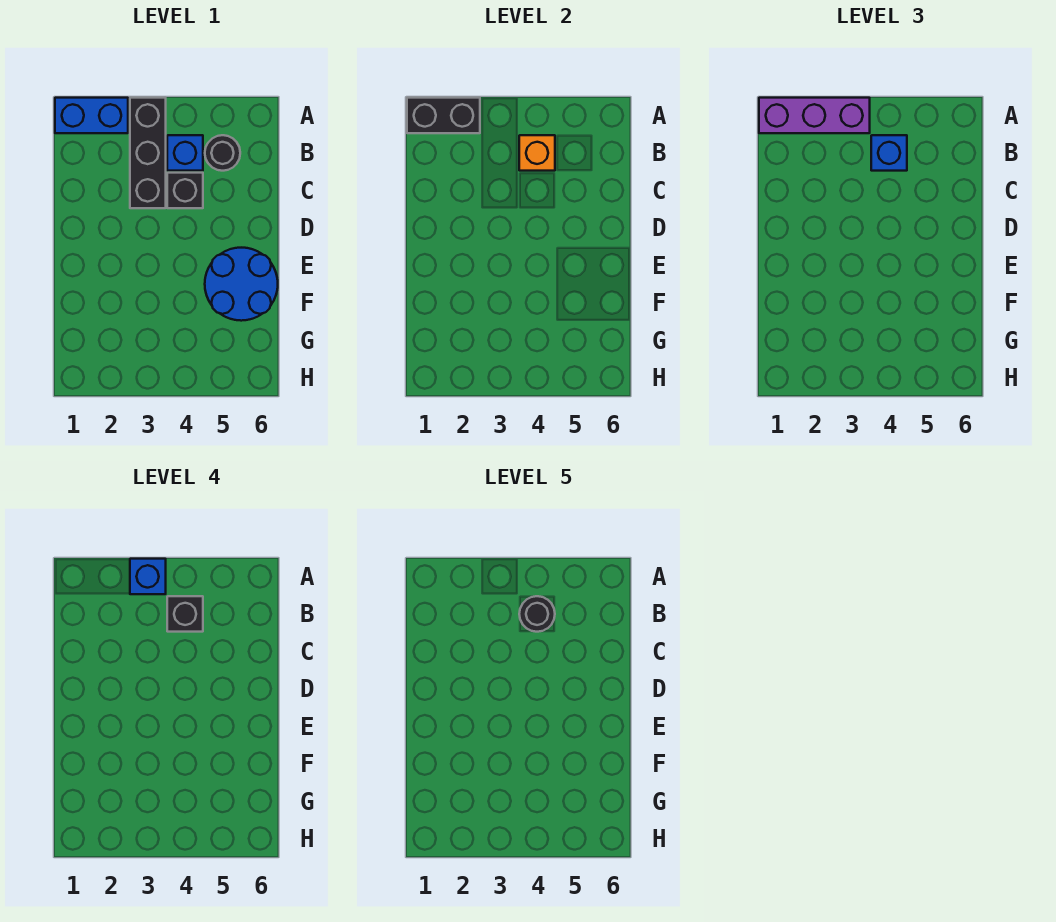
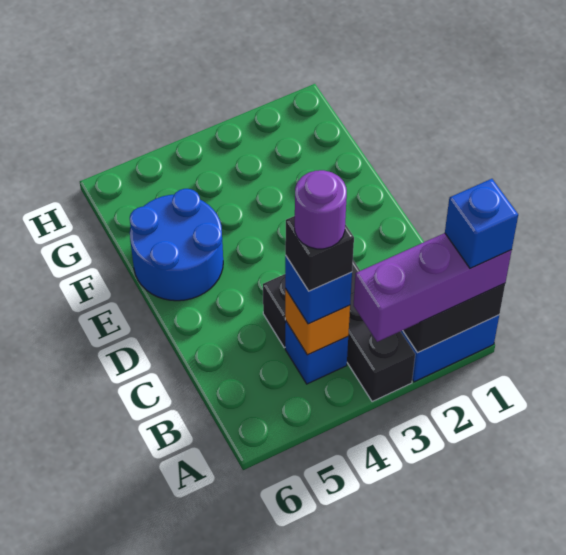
blue 1x1 brick [130,559,166,594] -> blue 1x1 brick moved to [445,179,518,268]
black 1x1 round brick [519,596,555,632] -> purple 1x1 round brick [295,170,347,249]
black 1x1 round brick [205,135,240,171] -> none

